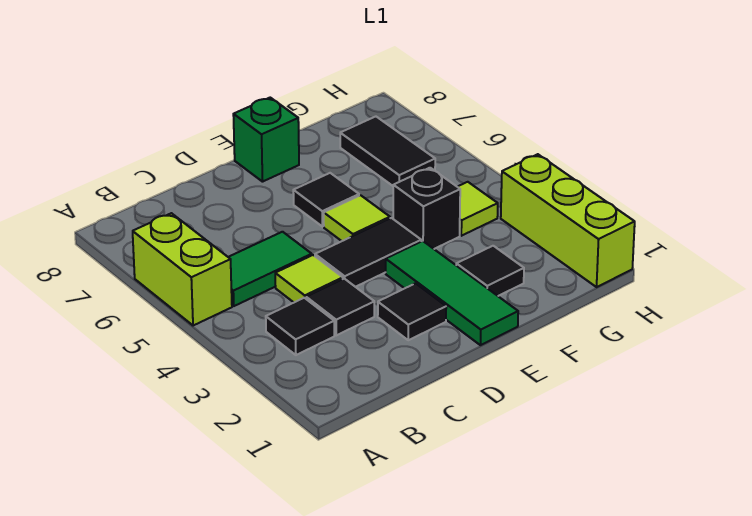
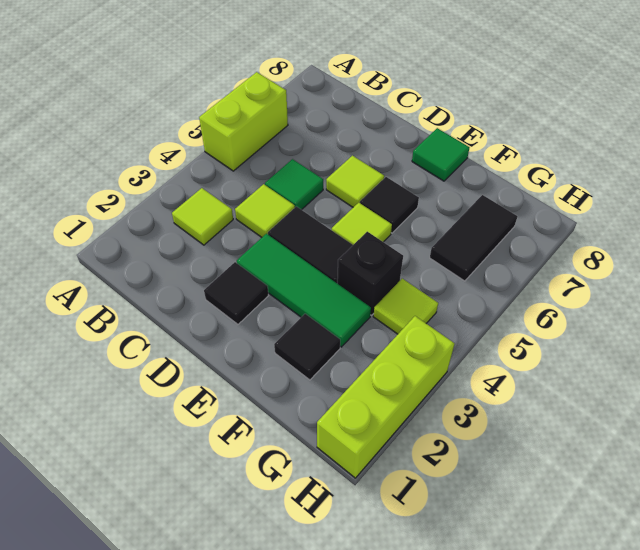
black 1x1 tile [266,298,334,355] -> lime 1x1 tile [172,188,233,245]
green 1x2 tile [229,232,312,306] -> green 1x1 tile [265,159,323,210]
black 1x1 tile [306,279,374,335] -> none
none -> lime 1x1 tile [326,156,384,207]
green 1x3 tile [386,241,518,345] -> green 1x3 tile turned to [237,234,371,347]
green 1x1 brick [233,98,299,182] -> green 1x1 tile [412,128,469,181]

